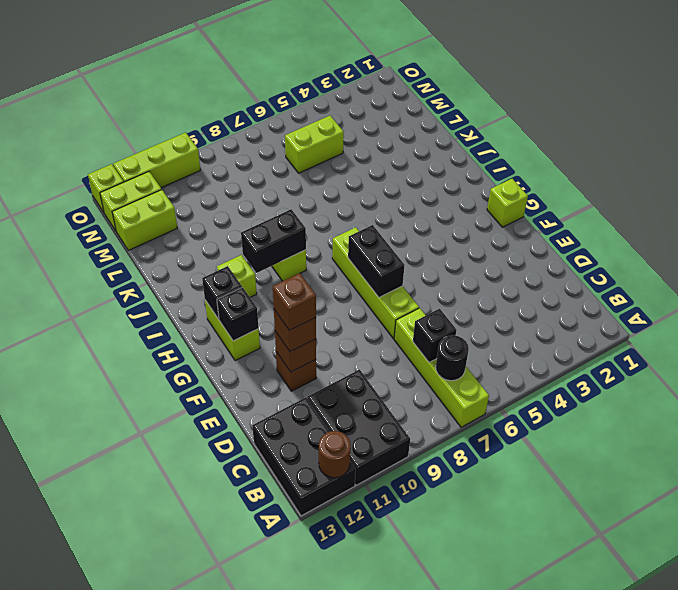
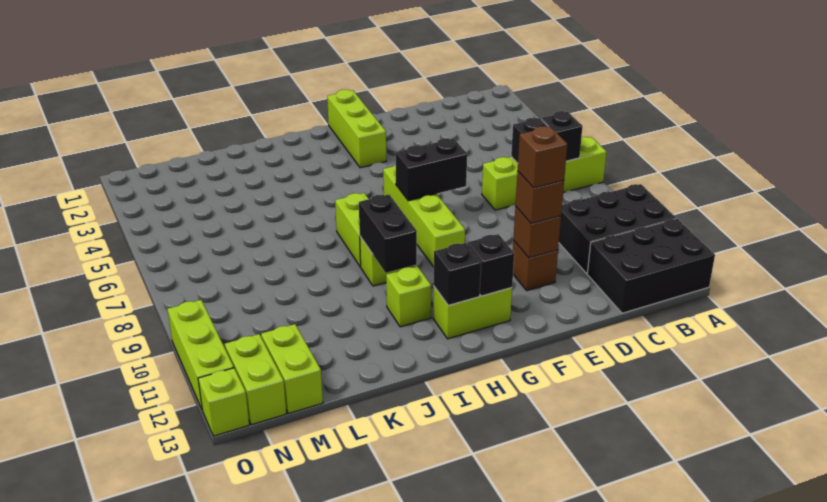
brown 1x1 round brick [319,431,351,478] -> none
black 1x1 round brick [436,335,469,381] -> black 1x1 brick [541,111,583,161]
lime 1x4 brick [332,227,419,339] -> lime 1x4 brick turned to [383,164,465,267]
lime 1x1 brick [487,179,528,227] -> lime 1x3 brick [327,90,386,168]
lime 1x2 brick [285,116,344,173] -> lime 1x2 brick moved to [335,193,368,267]

